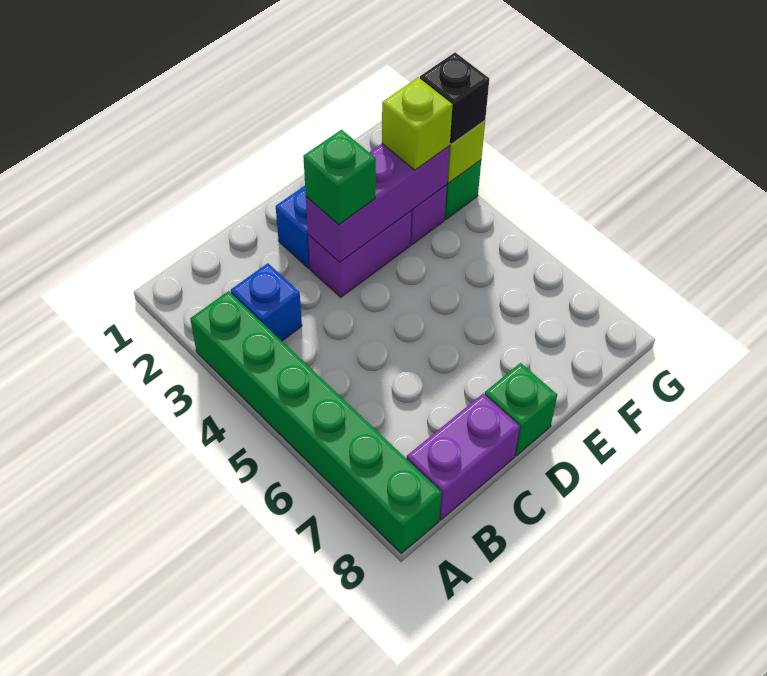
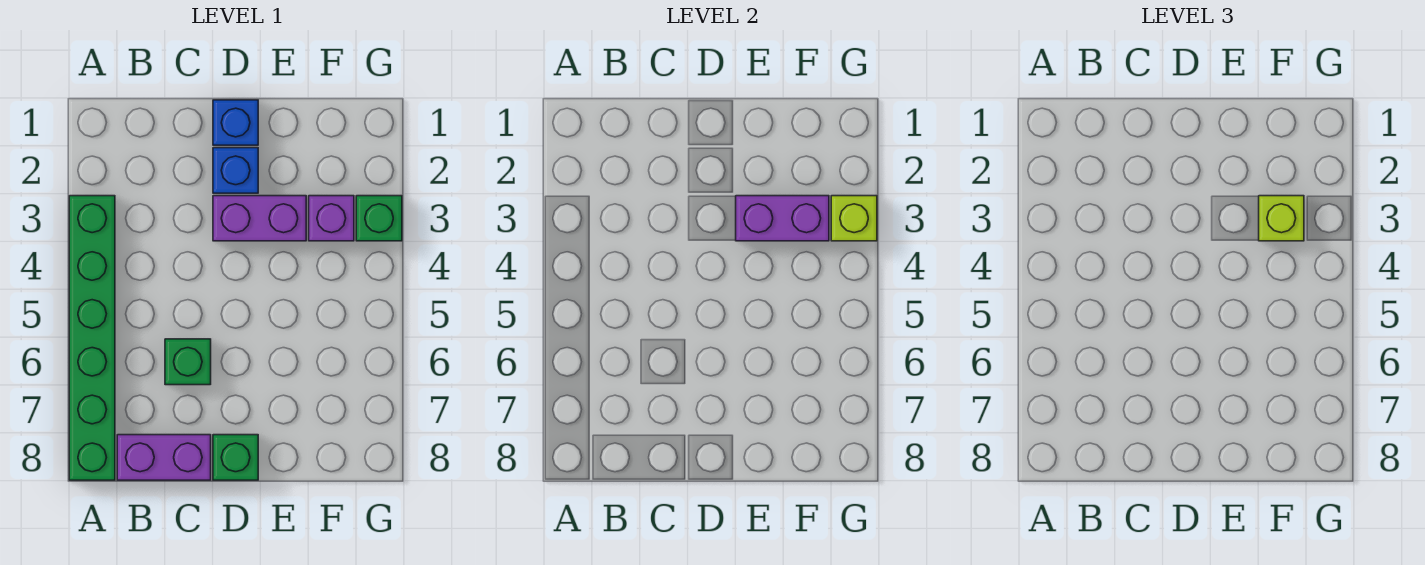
blue 1x1 brick [231,263,302,341] -> blue 1x1 brick moved to [213,100,258,145]
purple 1x3 brick [306,144,450,262] -> purple 1x2 brick [736,196,829,241]
green 1x1 brick [303,130,376,225] -> green 1x1 brick moved to [165,339,211,385]
black 1x1 brick [420,52,489,144] -> none

